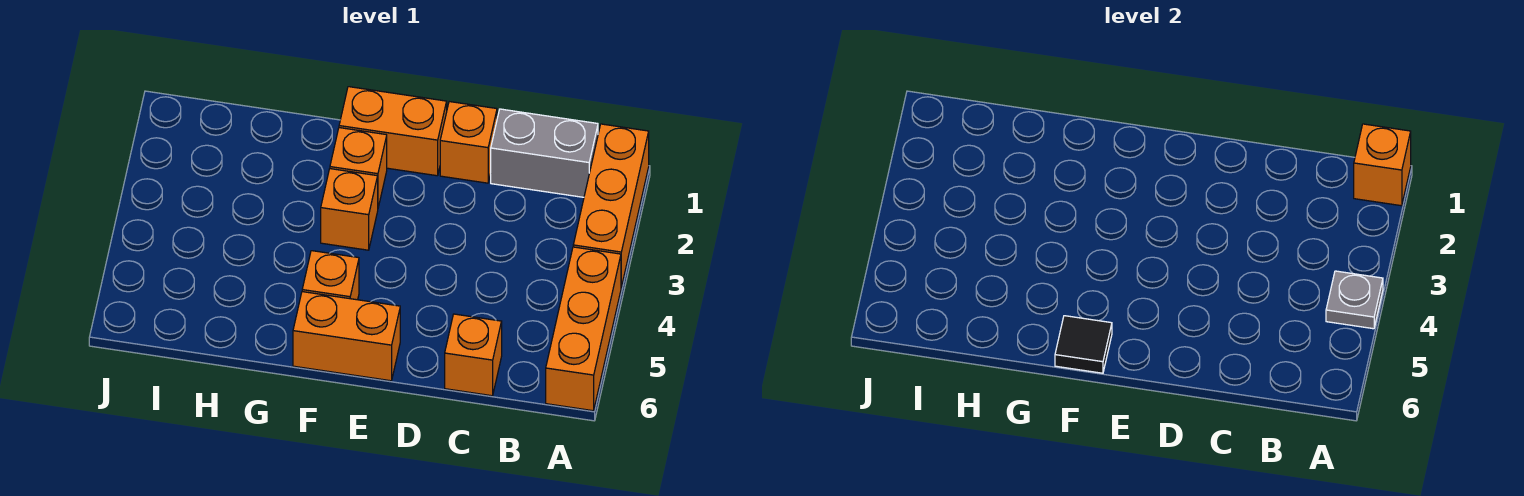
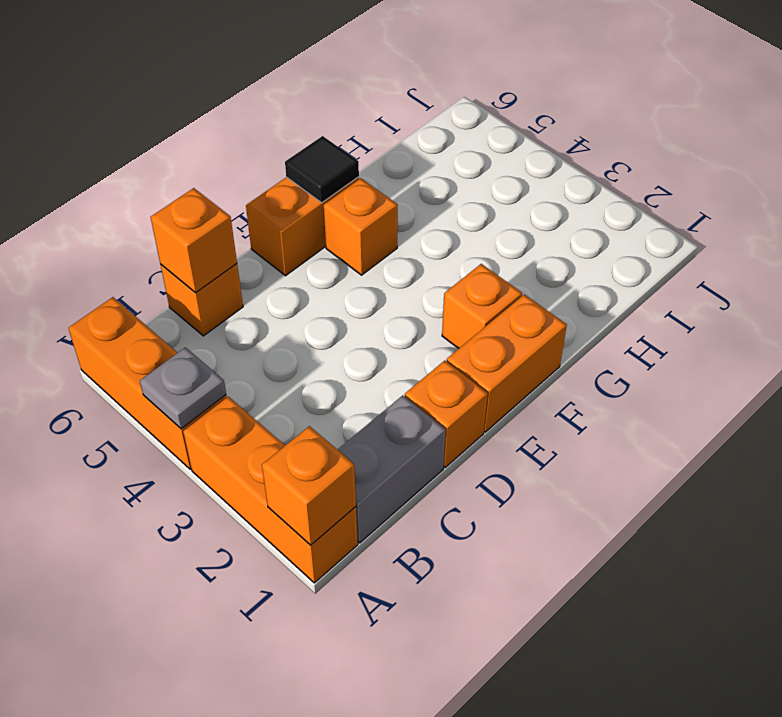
orange 1x1 brick [321,169,378,250] -> orange 1x1 brick moved to [151,188,237,293]

